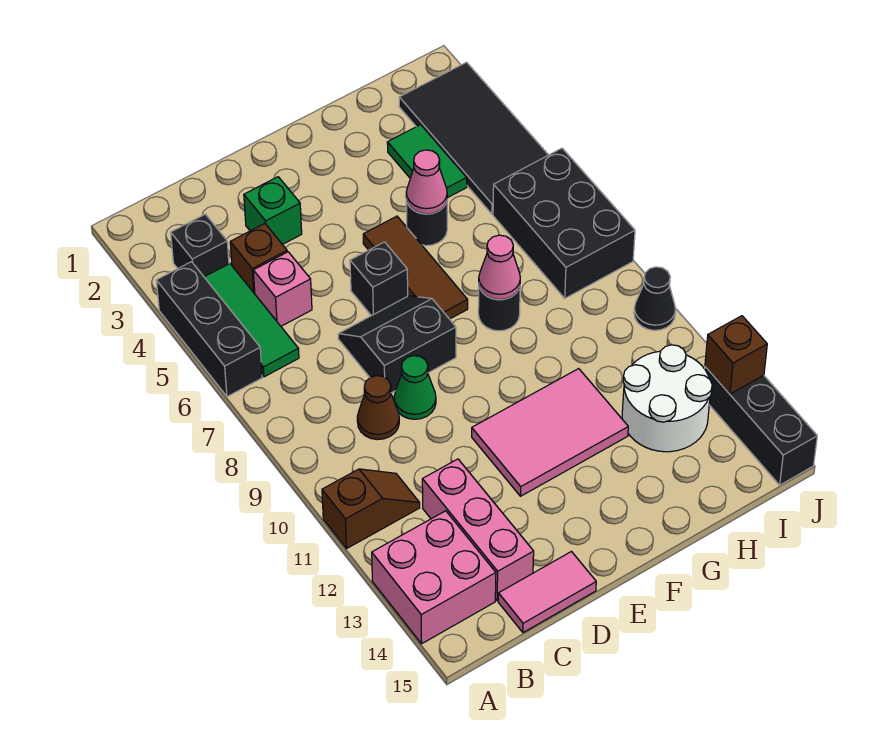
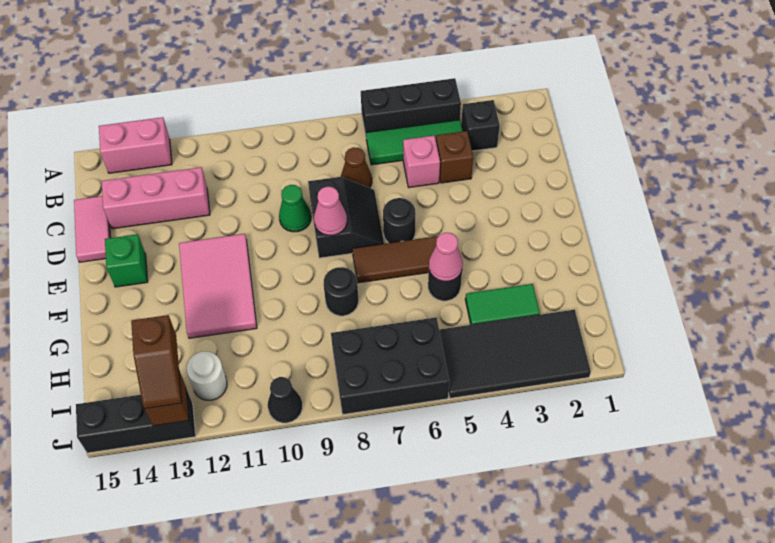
brown 1x2 slope [322,469,420,548] -> brown 1x2 slope moved to [131,315,182,409]
pink 2x2 brick [372,511,496,644] -> pink 1x2 brick [99,117,172,173]
brown 1x1 cone [357,376,399,440] -> brown 1x1 cone moved to [341,147,372,188]
green 1x1 brick [244,177,302,244] -> green 1x1 brick moved to [105,234,148,287]
black 1x1 brick [350,242,408,316] -> black 1x1 round brick [383,198,416,243]
pink 1x1 cone [479,235,520,300] -> pink 1x1 cone moved to [314,187,347,235]
white 2x2 round brick [622,345,712,452] -> white 1x1 round brick [187,352,227,400]

